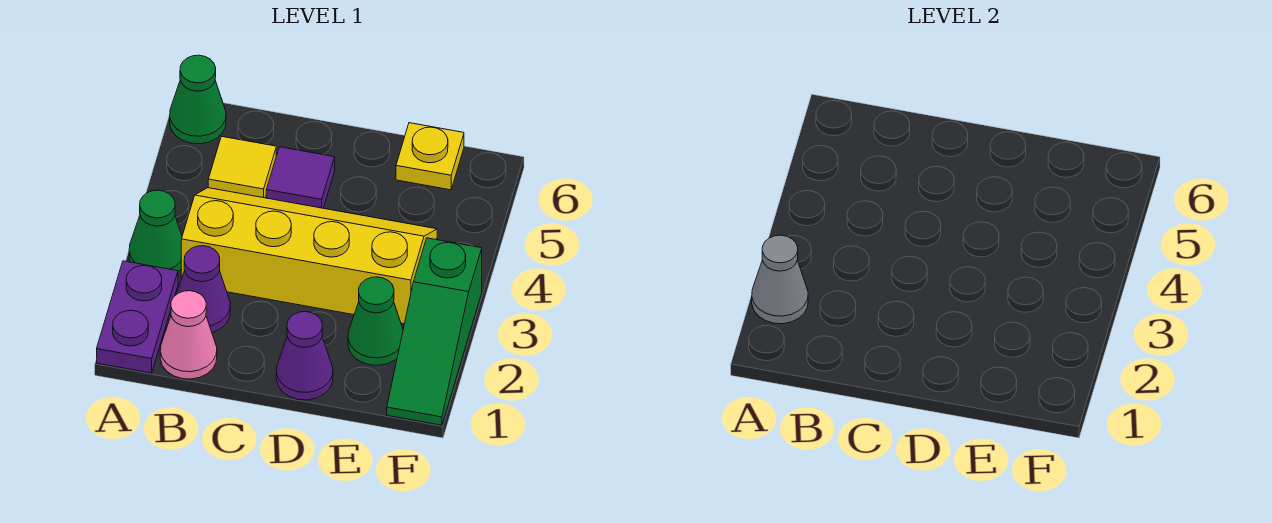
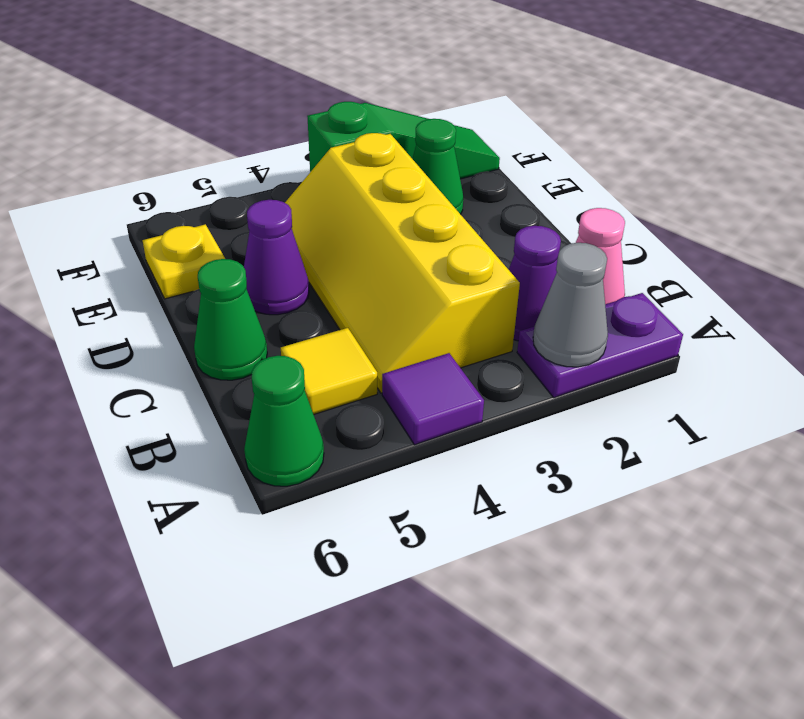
green 1x1 cone [129,190,182,271] -> green 1x1 cone moved to [194,259,267,380]
purple 1x1 tile [266,147,335,208] -> purple 1x1 tile moved to [382,353,484,445]
purple 1x1 cone [276,312,333,400] -> purple 1x1 cone moved to [244,200,309,315]

